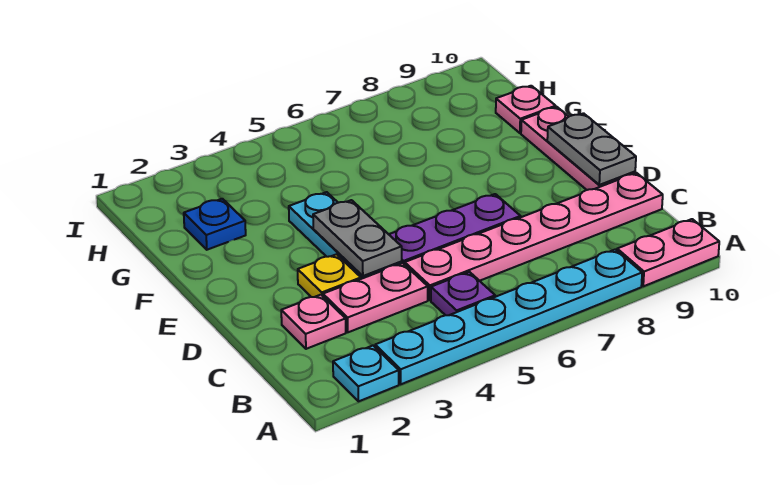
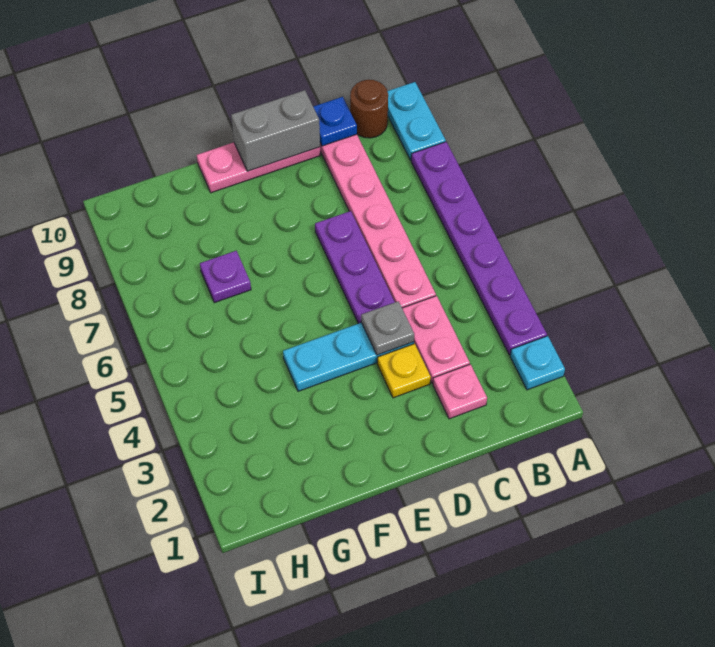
cyan 1x6 plate [375,249,642,384] -> purple 1x6 plate [411,142,547,355]
pink 1x2 plate [617,219,719,286] -> cyan 1x2 plate [388,82,446,160]
purple 1x1 plate [431,272,495,315] -> purple 1x1 plate moved to [200,251,251,303]
none -> brown 1x1 round brick [350,80,388,138]
grey 1x2 plate [313,200,402,276] -> grey 1x1 plate [361,301,414,355]
grey 1x2 plate [547,113,636,185] -> grey 1x2 brick [231,90,320,171]
blue 1x1 plate [184,199,246,250] -> blue 1x1 plate moved to [313,97,357,146]
pink 1x1 plate [496,86,556,133] -> none

